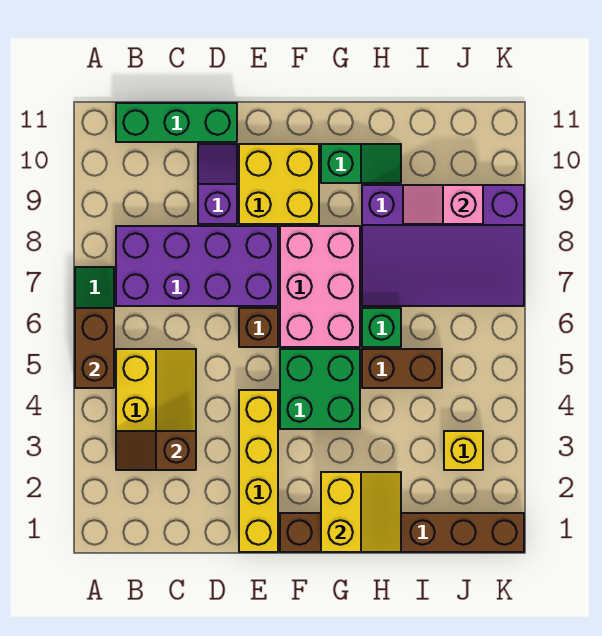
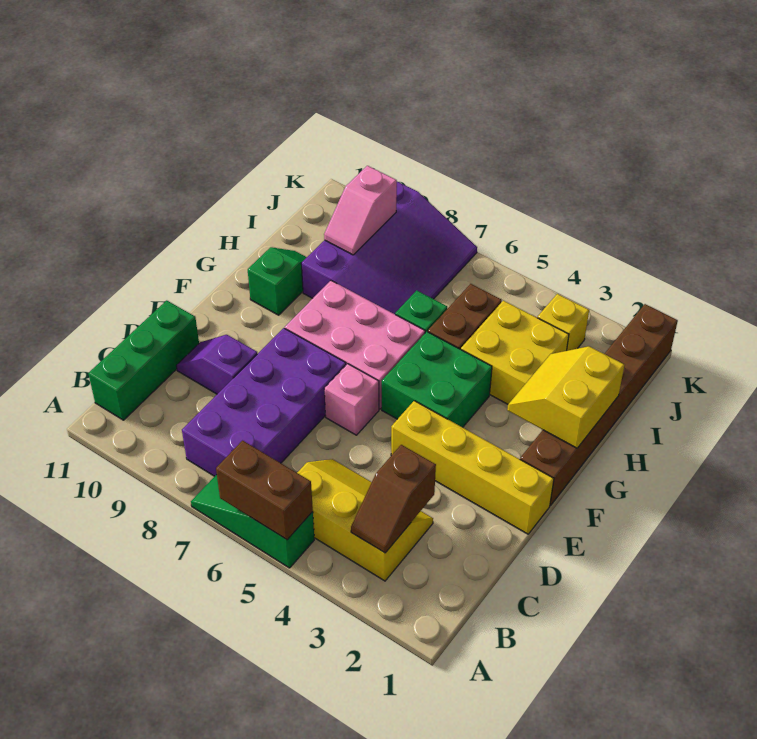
brown 1x1 brick [239,308,278,347] -> pink 1x1 brick [324,364,379,435]
yellow 2x2 brick [239,144,319,224] -> yellow 2x2 brick moved to [461,301,569,404]
yellow 2x2 slope [321,472,401,552] -> yellow 2x2 slope turned to [507,346,625,448]

